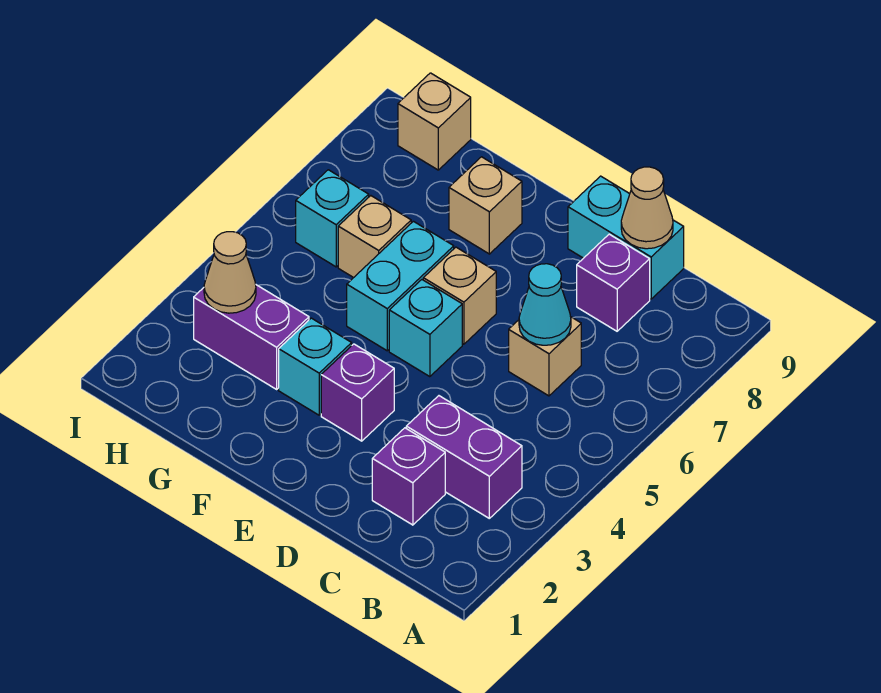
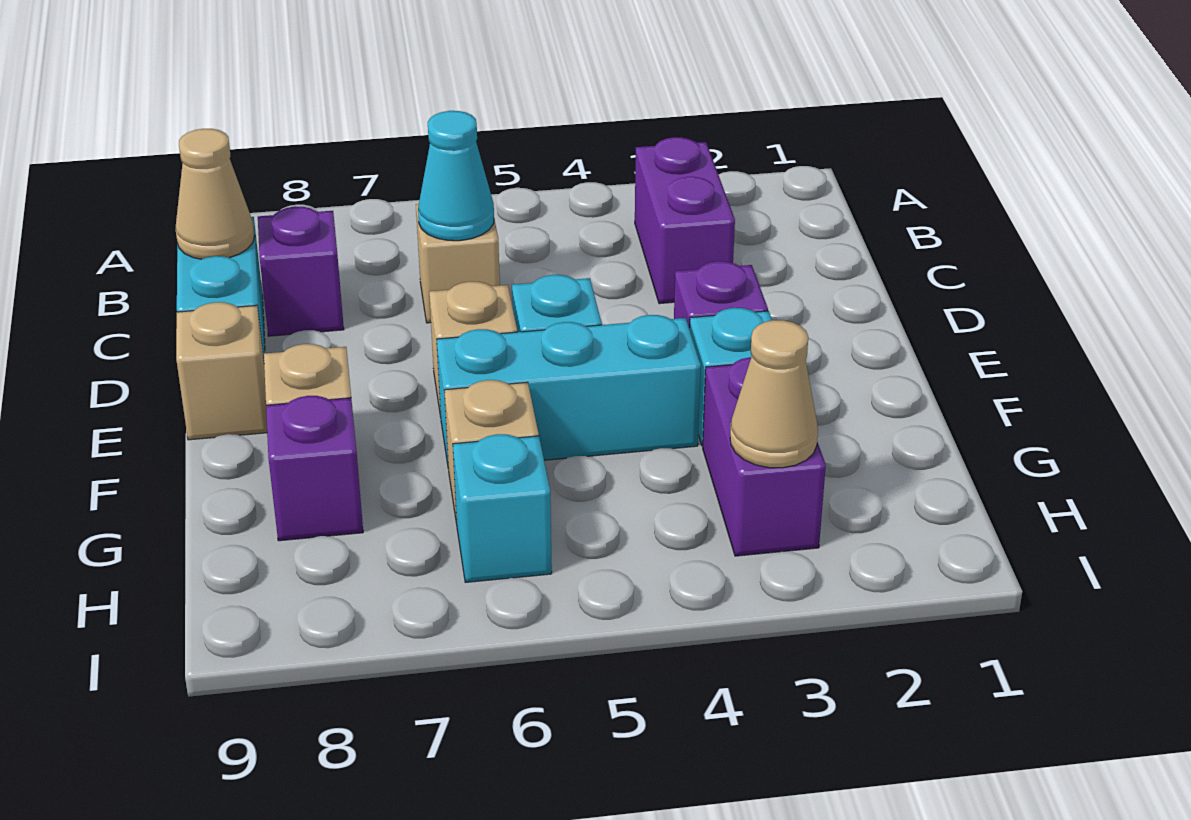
purple 1x1 brick [372,428,445,525] -> purple 1x1 brick moved to [266,396,363,541]
cyan 1x2 brick [347,221,454,351] -> cyan 1x3 brick [437,315,701,464]
tan 1x1 brick [398,73,471,170] -> tan 1x1 brick moved to [176,302,267,440]

